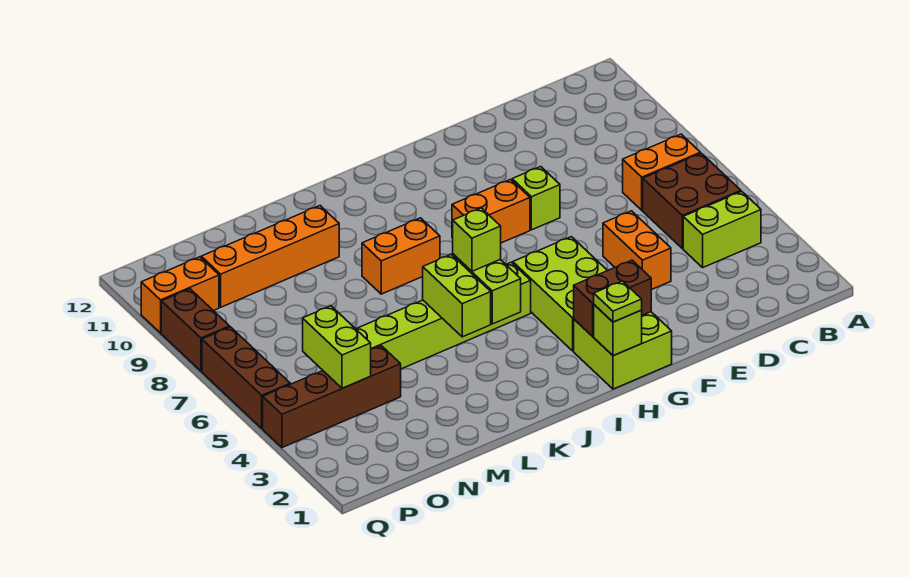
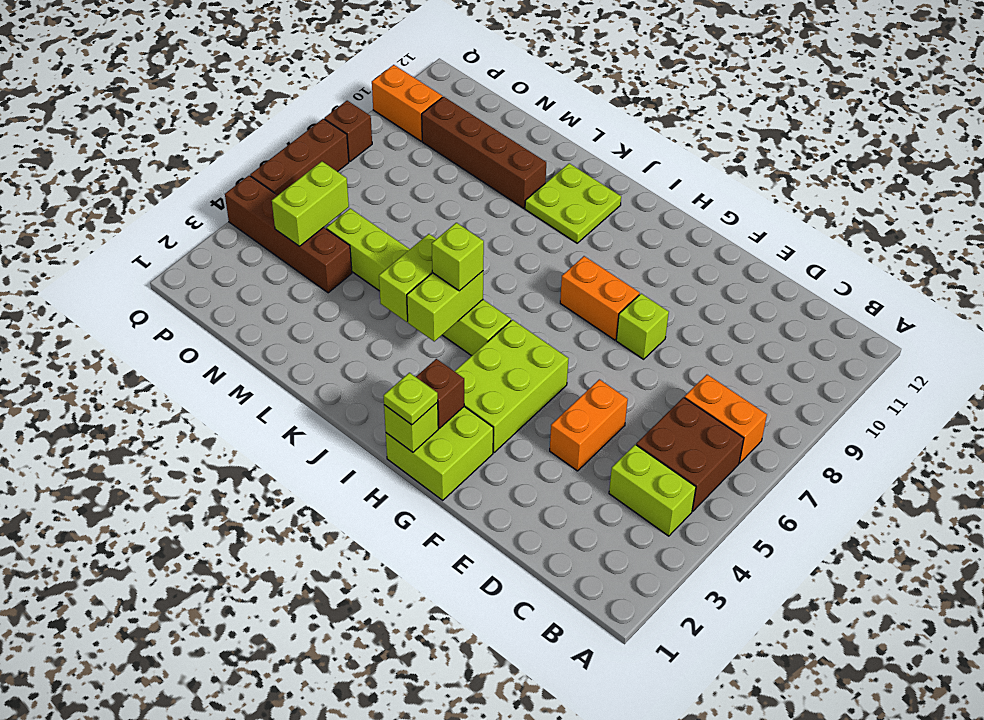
brown 1x2 brick [574,260,651,336] -> brown 1x1 brick [416,359,464,428]
orange 1x2 brick [362,218,440,294] -> none
none -> lime 2x2 plate [525,163,621,243]
orange 1x4 brick [201,206,339,307] -> brown 1x4 brick [422,97,546,208]
brown 1x2 brick [161,289,230,371] -> brown 1x1 brick [324,101,372,162]

